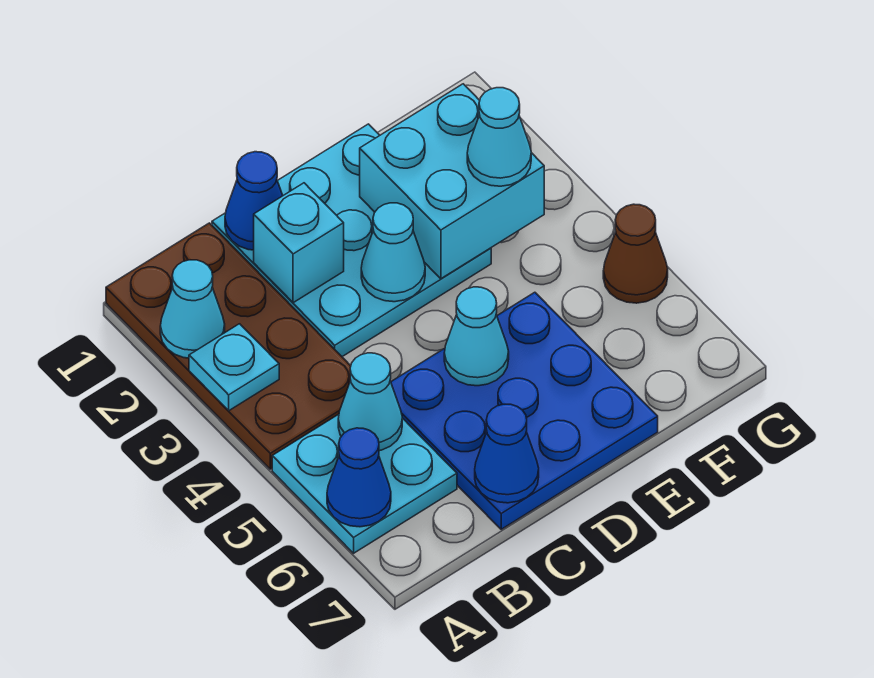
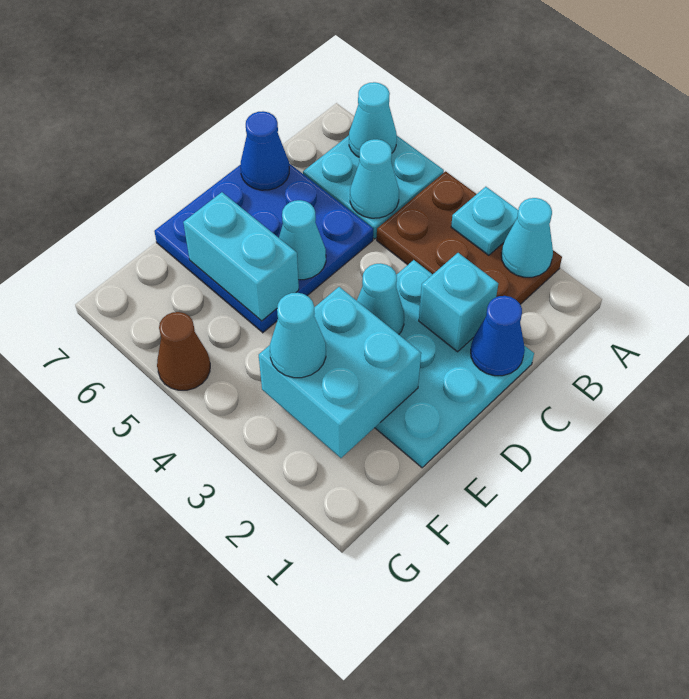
brown 2x4 plate [106,223,351,469] -> brown 2x3 plate [377,171,562,304]
blue 1x1 cone [327,428,391,527] -> cyan 1x1 cone [349,82,397,157]
none -> cyan 1x2 brick [183,192,299,321]

